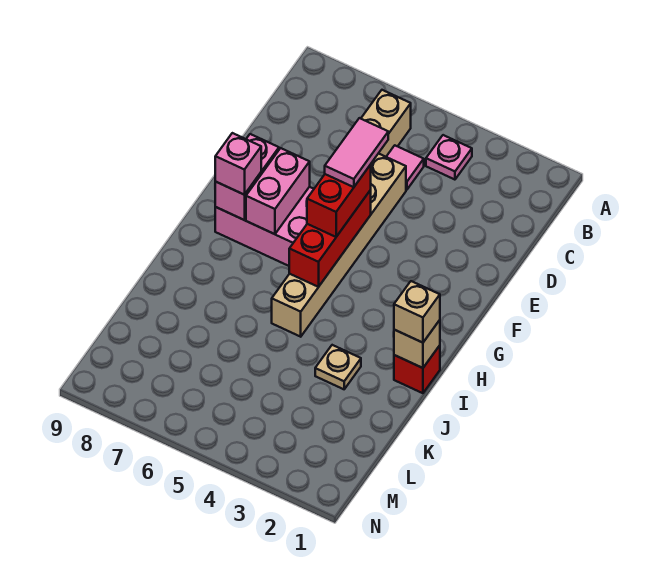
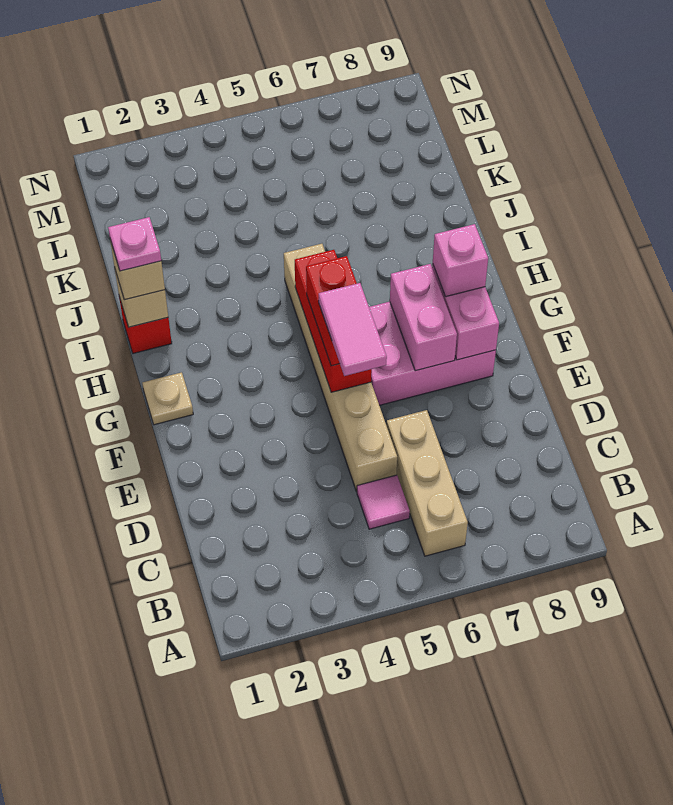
pink 1x1 plate [426,135,472,180] -> pink 1x1 plate moved to [108,217,161,271]
tan 1x1 plate [315,345,361,389] -> tan 1x1 plate moved to [143,372,193,425]

